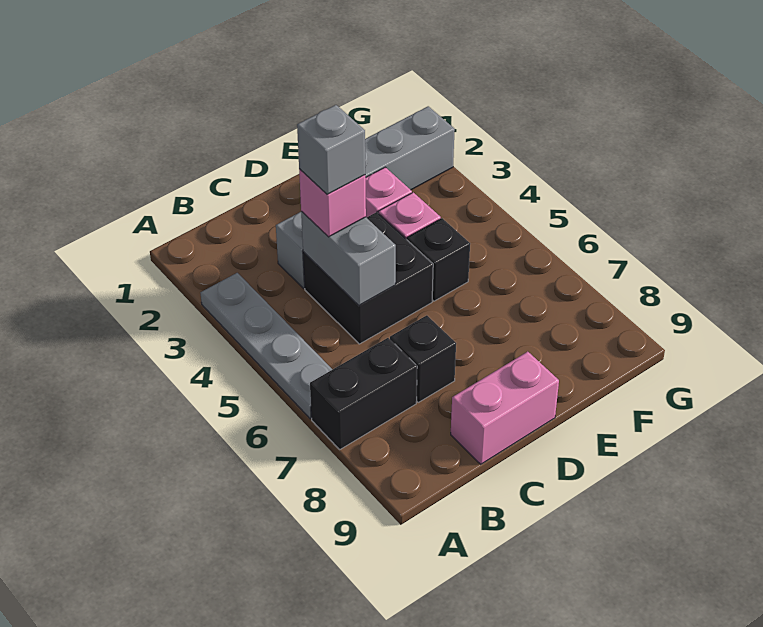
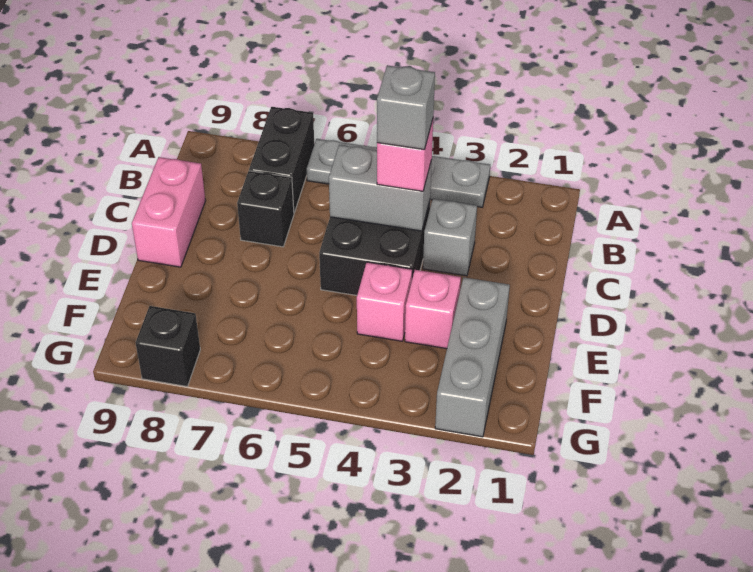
black 1x1 brick [407,218,470,301] -> black 1x1 brick moved to [136,306,200,386]

